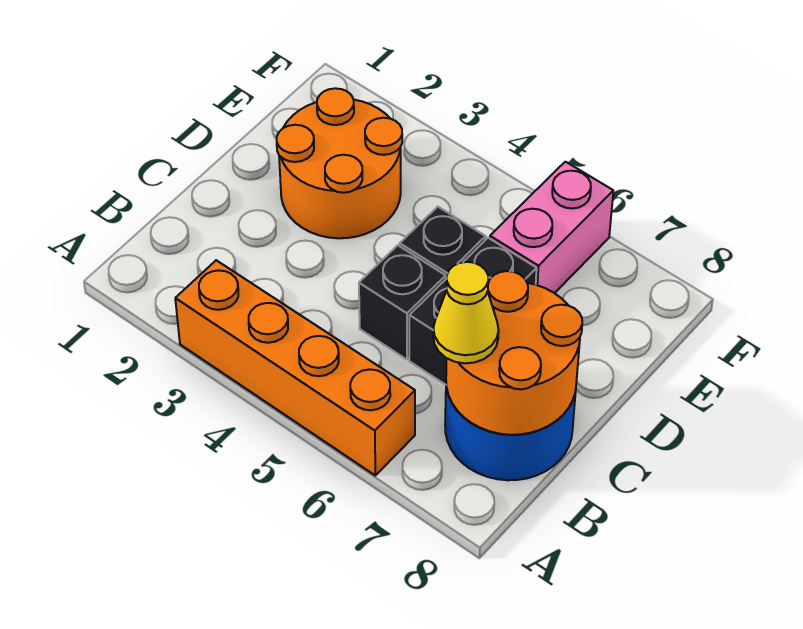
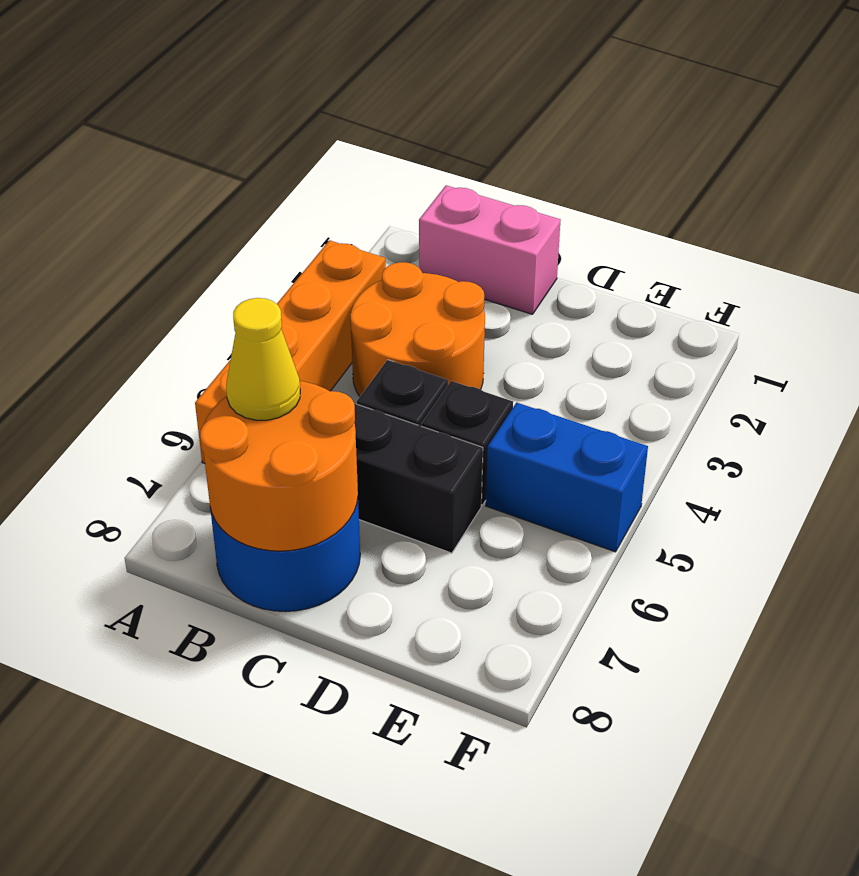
orange 2x2 round brick [277,88,402,238] -> orange 2x2 round brick moved to [350,262,485,397]
none -> blue 1x2 brick [486,403,648,552]
pink 1x2 brick [490,162,613,293] -> pink 1x2 brick moved to [419,185,560,314]

